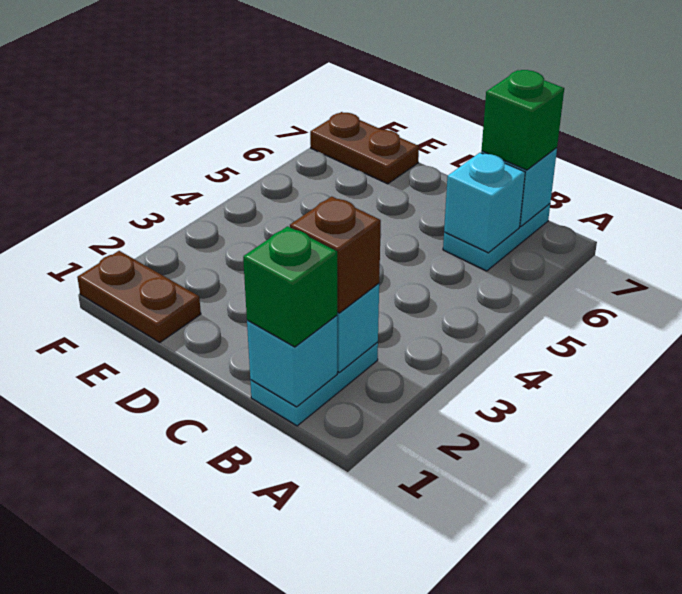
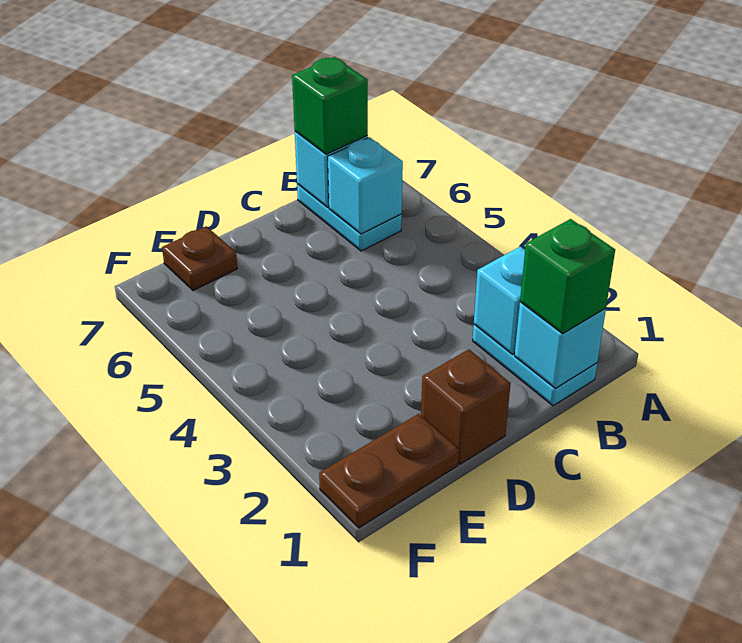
brown 1x1 brick [290,196,381,313] -> brown 1x1 brick moved to [421,349,511,464]
brown 1x2 plate [310,112,419,184] -> brown 1x1 plate [162,226,237,291]

